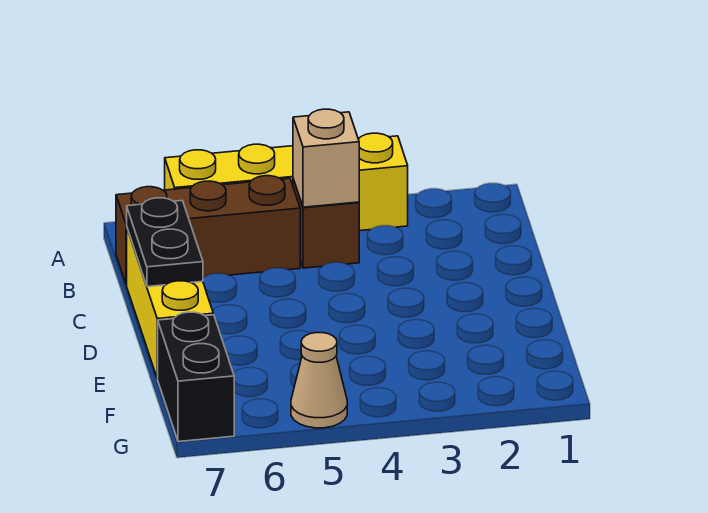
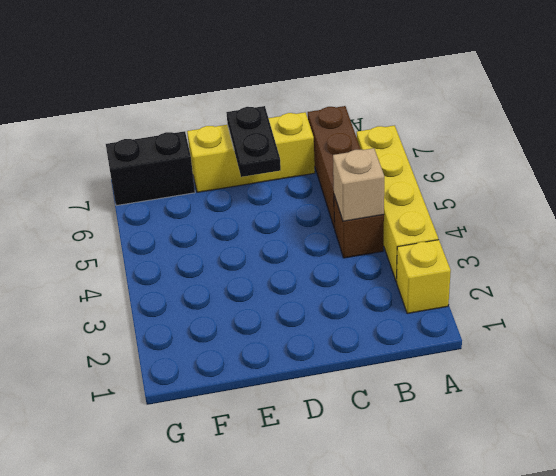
none -> yellow 1x1 brick [397,240,451,314]
black 1x2 plate [127,198,203,287] -> black 1x2 plate turned to [226,106,281,177]
tan 1x1 cone [291,333,347,428] -> none

